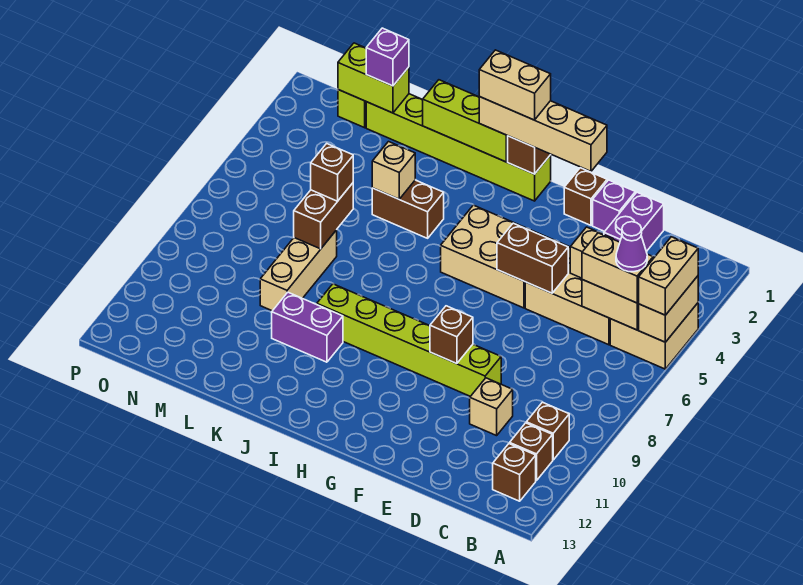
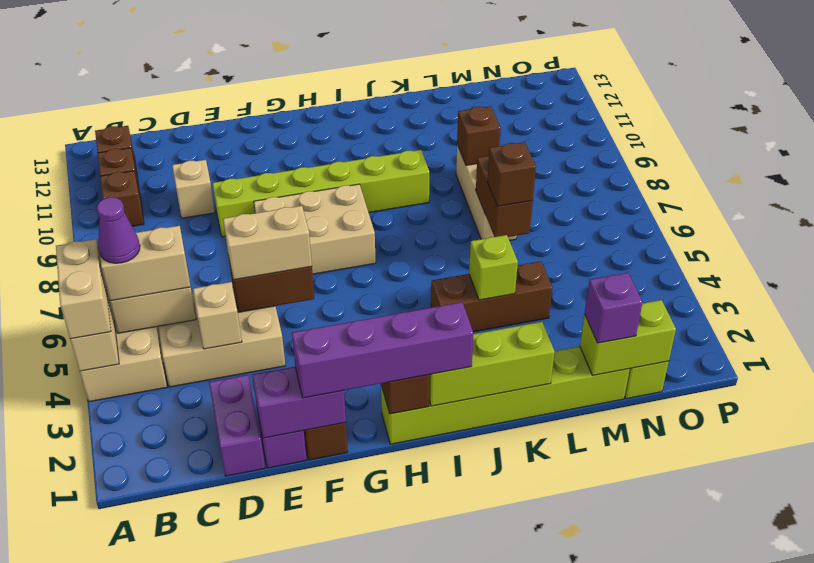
tan 1x4 brick [479,97,607,171] -> purple 1x4 brick [292,302,473,398]
tan 2x3 brick [441,205,557,308] -> tan 2x3 brick moved to [254,184,376,274]
brown 1x1 brick [430,306,473,364] -> brown 1x1 brick moved to [457,106,501,165]
tan 1x2 brick [479,50,551,120] -> tan 1x2 brick moved to [223,206,312,280]
brown 1x2 brick [372,180,444,238] -> brown 1x3 brick [431,261,552,332]
purple 1x2 brick [272,292,343,362] -> purple 1x2 brick moved to [252,367,346,438]
tan 1x1 brick [372,142,415,199] -> lime 1x1 brick [469,235,518,300]

